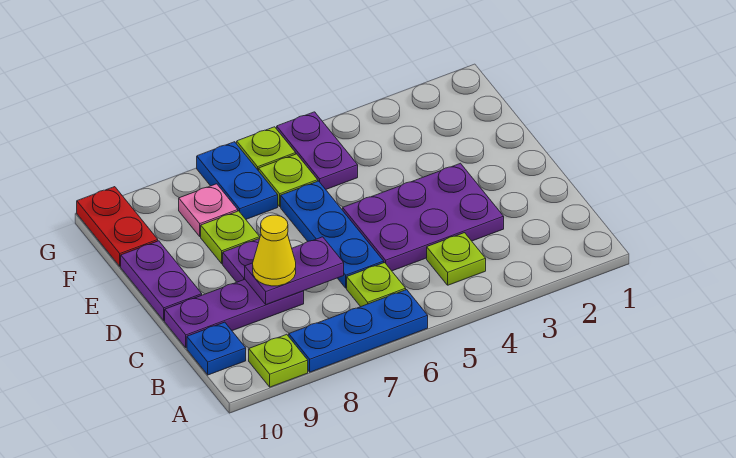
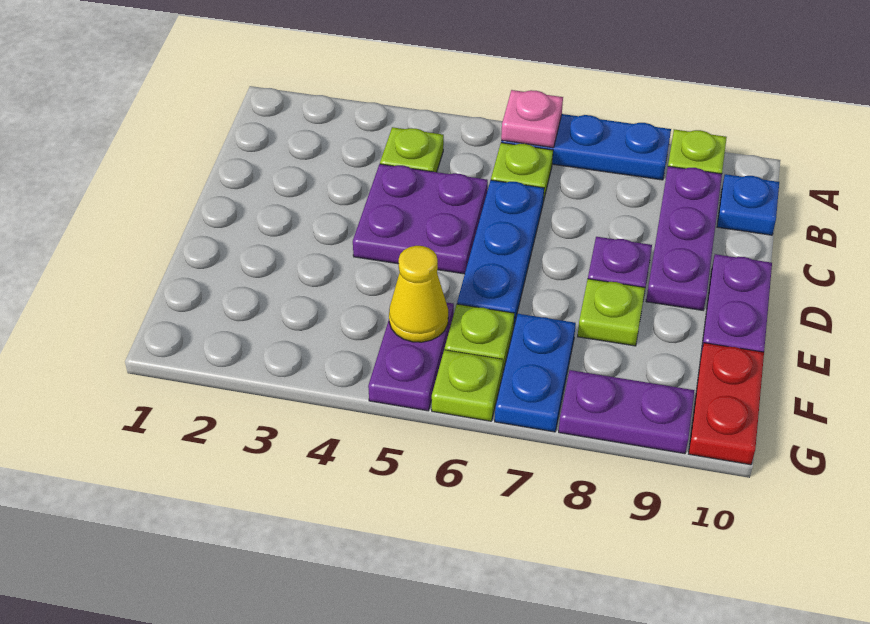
purple 2x3 plate [343,163,504,271] -> purple 2x2 plate [353,164,488,274]
purple 1x2 plate [245,237,344,304] -> purple 1x2 plate moved to [559,370,695,454]
purple 1x3 plate [165,279,304,348] -> purple 1x3 plate turned to [646,166,722,310]
yellow 1x1 cone [253,215,296,286] -> yellow 1x1 cone moved to [389,246,448,342]
pink 1x1 plate [179,184,238,236] -> pink 1x1 plate moved to [501,90,563,148]

